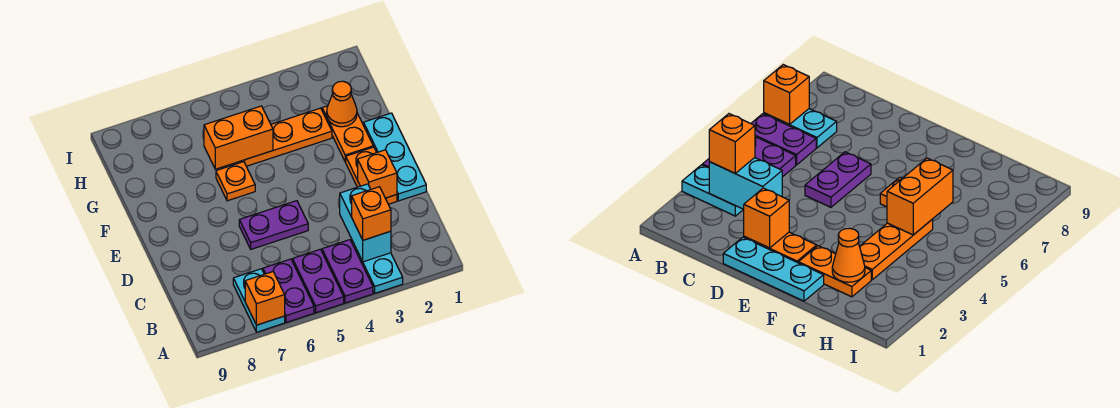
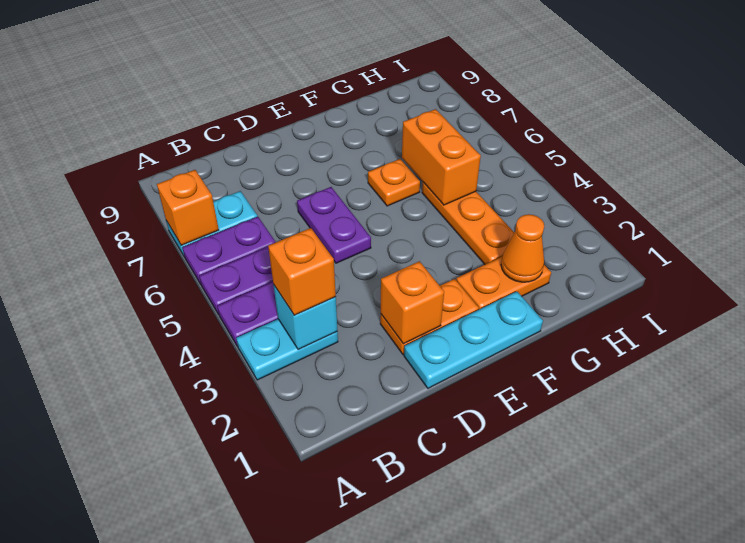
cyan 1x2 brick [340,184,391,262] -> cyan 1x1 brick [274,286,337,350]

